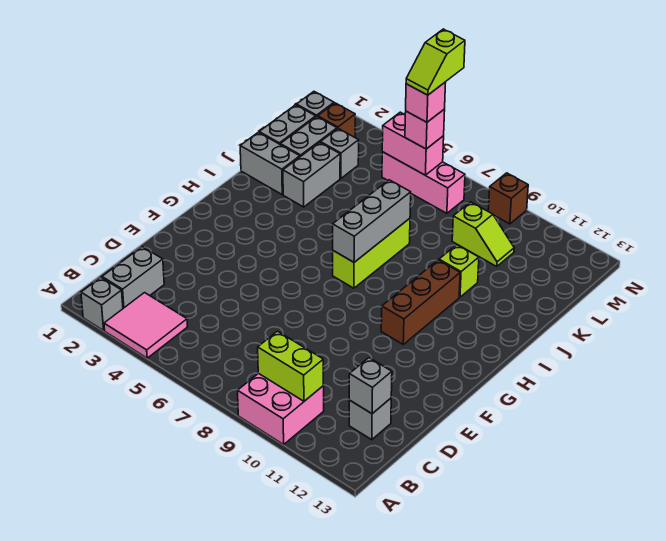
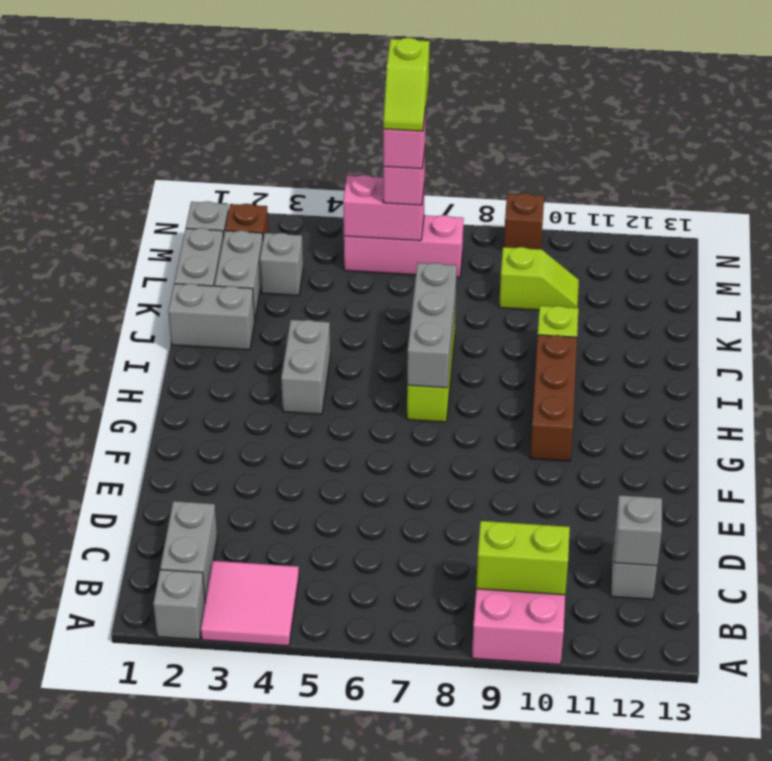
grey 1x2 brick [283,142,340,207] -> grey 1x2 brick moved to [281,320,330,414]

